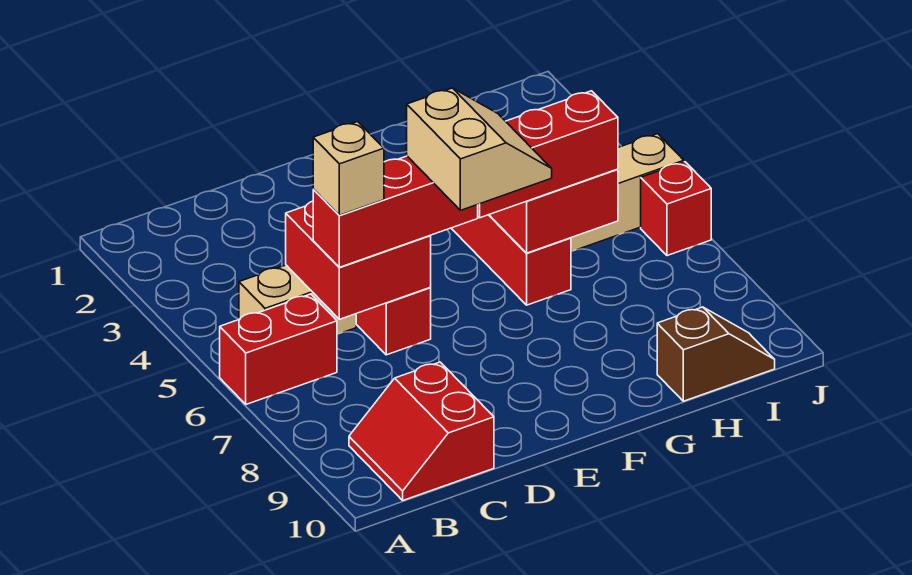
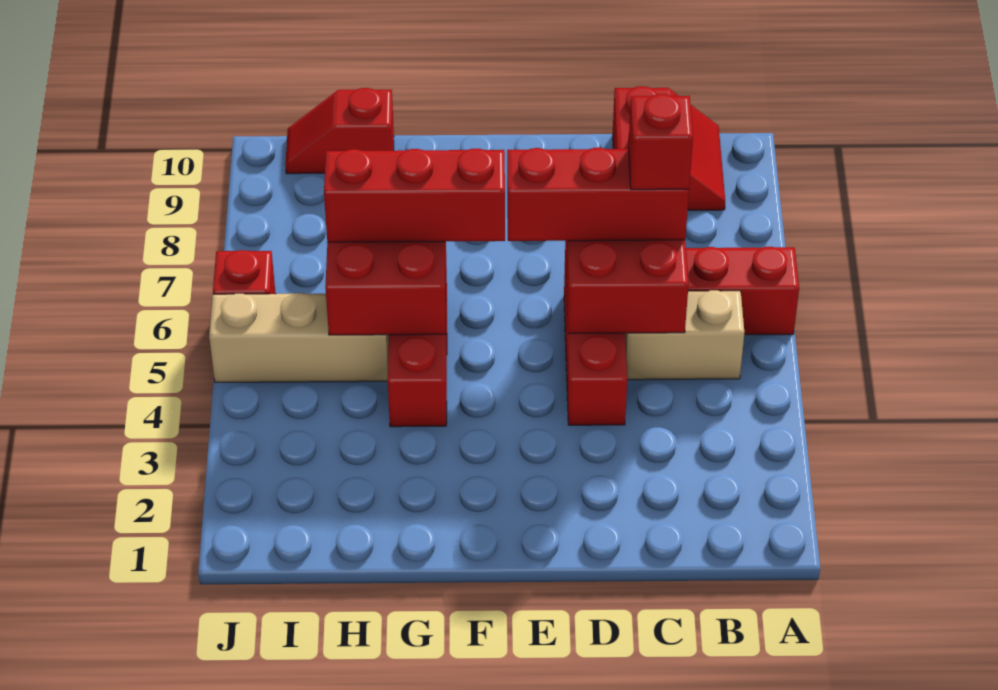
tan 1x1 brick [313,122,384,215] -> red 1x1 brick [628,94,693,190]
tan 2x2 slope [407,88,552,210] -> none
brown 1x2 slope [657,307,775,401] -> red 1x2 slope [285,88,394,174]

